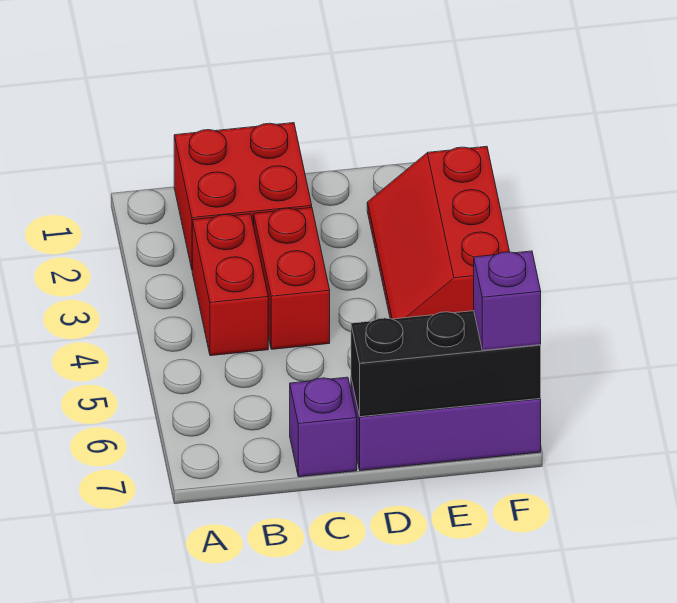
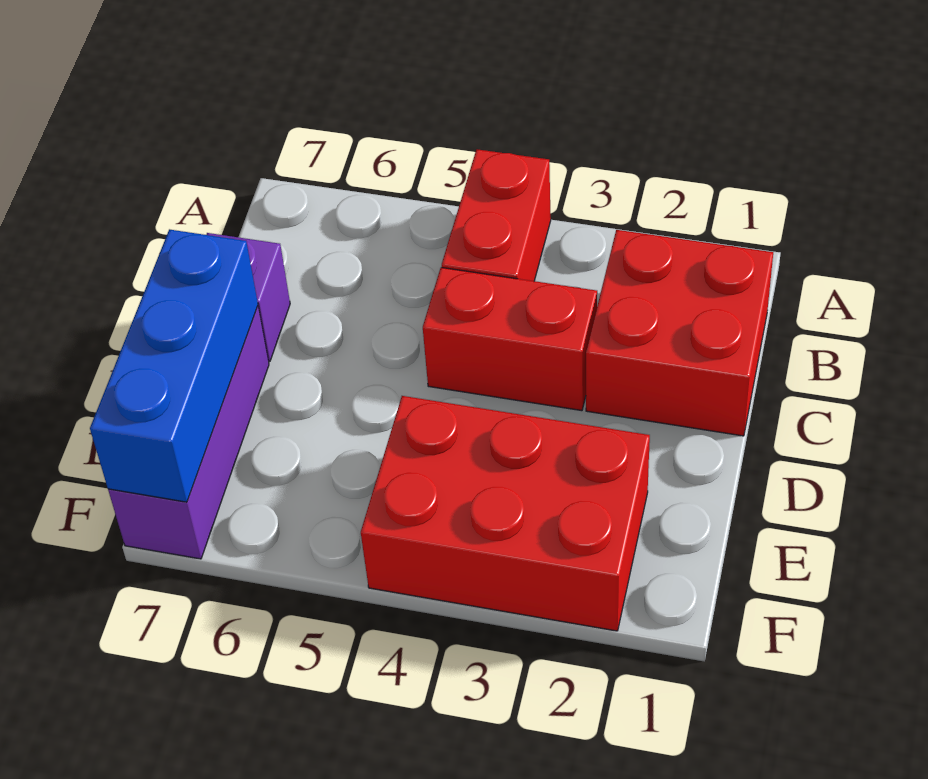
red 1x2 brick [192,214,268,356] -> red 1x2 brick turned to [442,149,551,281]
black 1x3 brick [351,311,541,417] -> blue 1x3 brick [90,229,258,502]
red 2x3 slope [367,146,510,319] -> red 2x3 brick [361,396,650,631]
purple 1x1 brick [474,251,541,350] -> none

